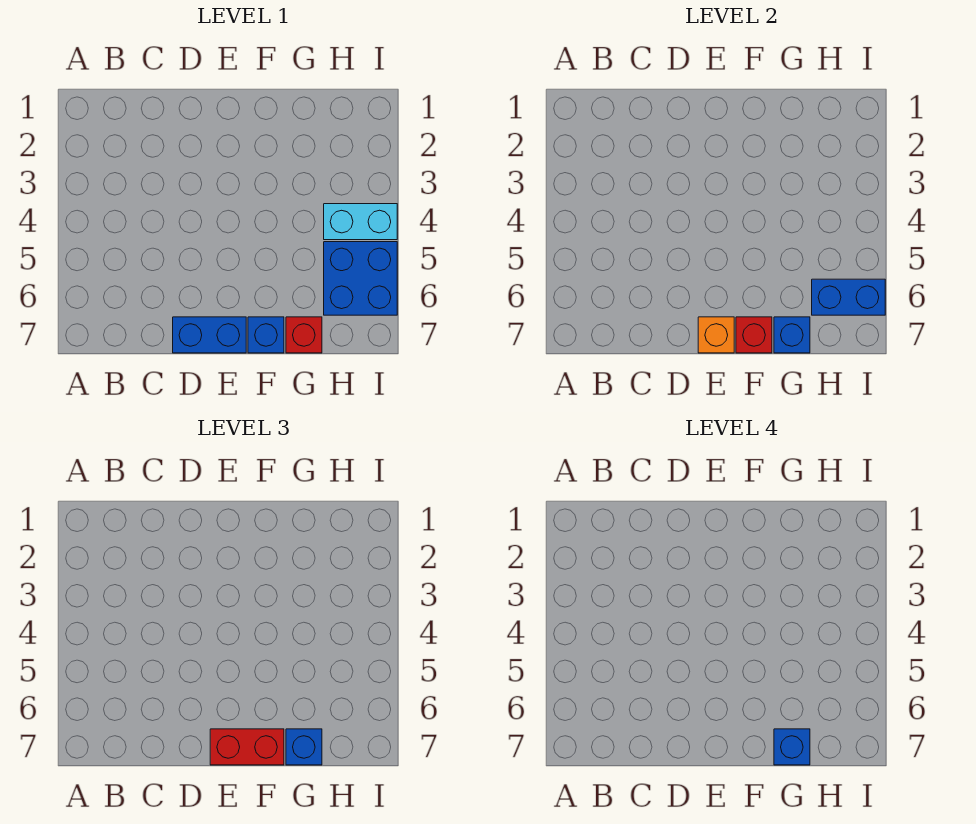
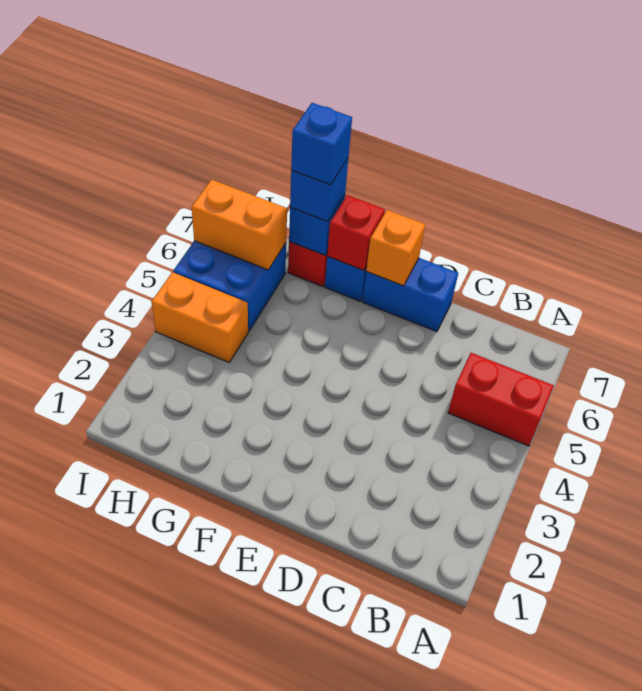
red 1x2 brick [210,729,284,765] -> red 1x2 brick moved to [448,353,554,446]
cyan 1x2 brick [324,204,397,240] -> orange 1x2 brick [152,272,248,362]
blue 1x2 brick [812,279,885,315] -> orange 1x2 brick [192,179,287,270]

